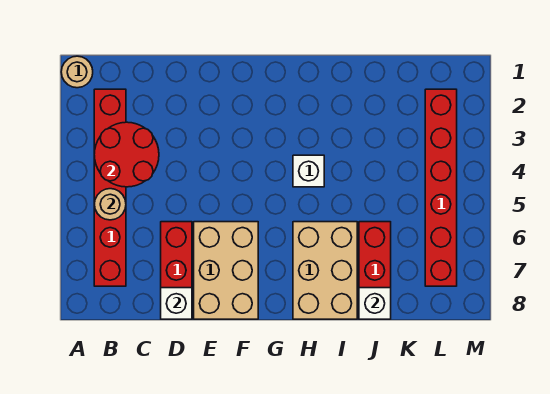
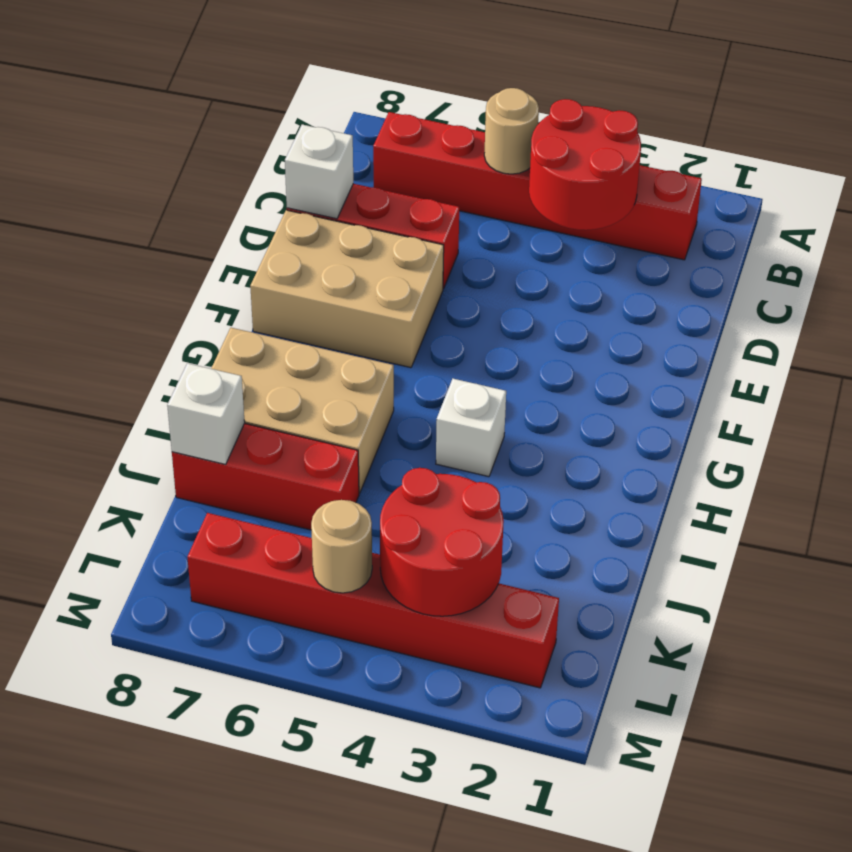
tan 1x1 round brick [61,56,93,88] -> tan 1x1 round brick moved to [311,500,372,593]
none -> red 2x2 round brick [380,468,504,616]

